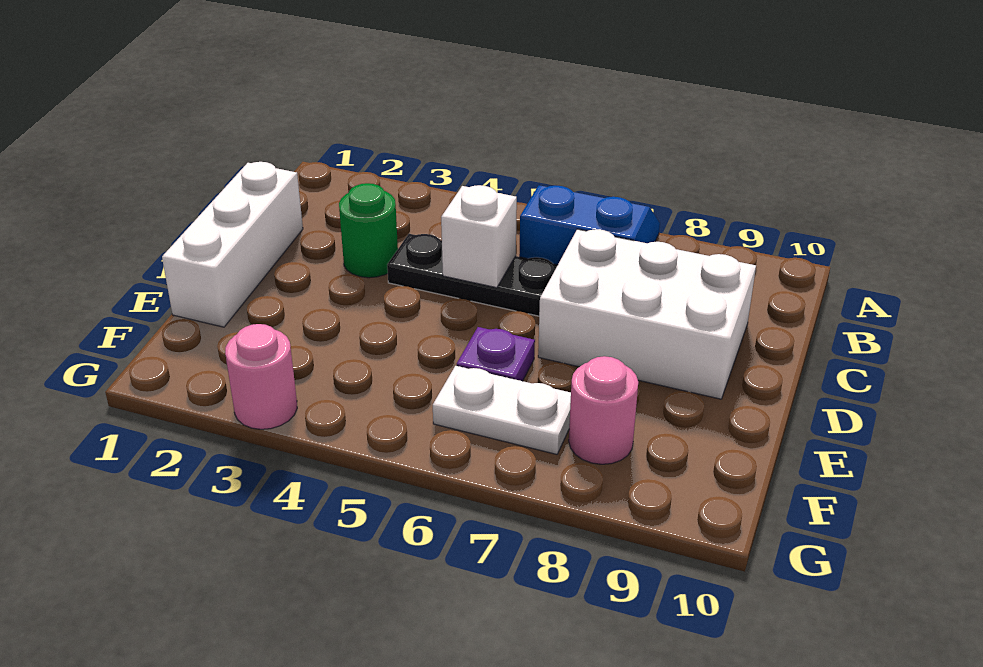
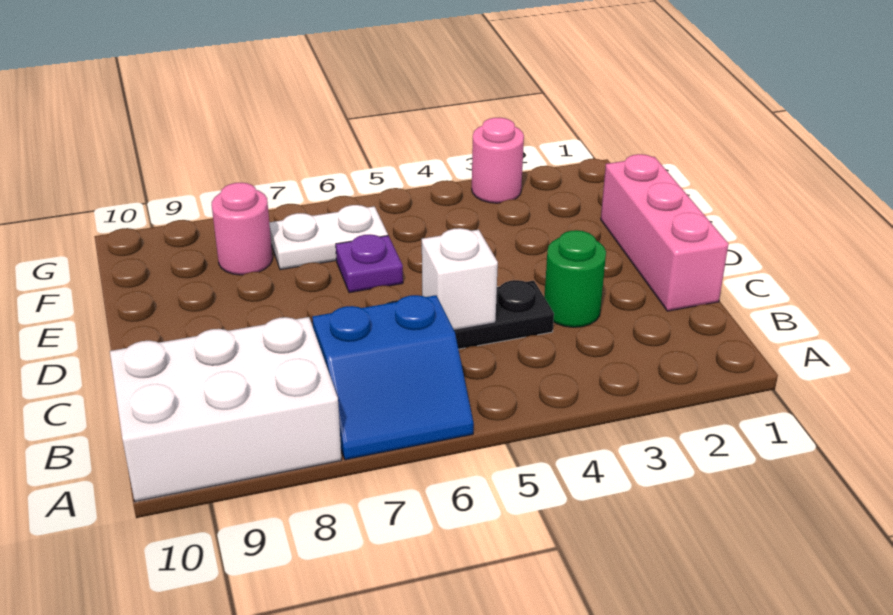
white 1x3 brick [162,162,303,327] -> pink 1x3 brick [601,154,728,311]
white 2x3 brick [538,229,756,399] -> white 2x3 brick moved to [110,317,341,501]

